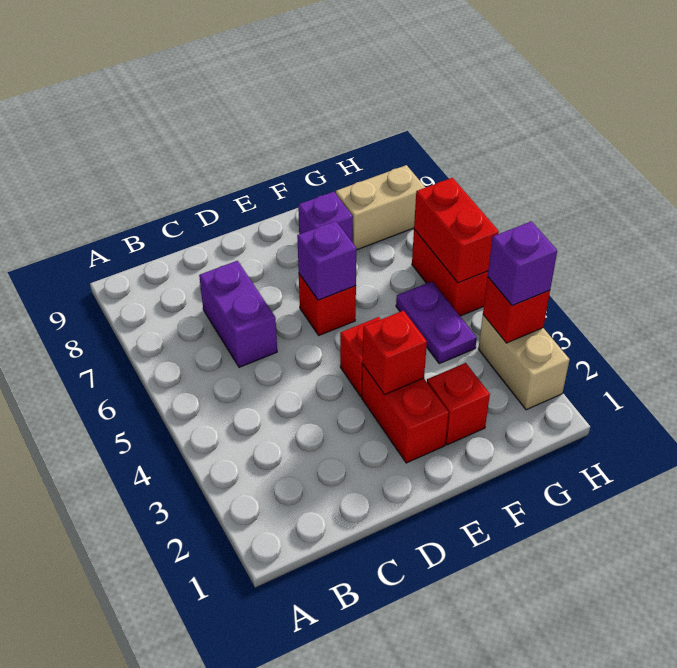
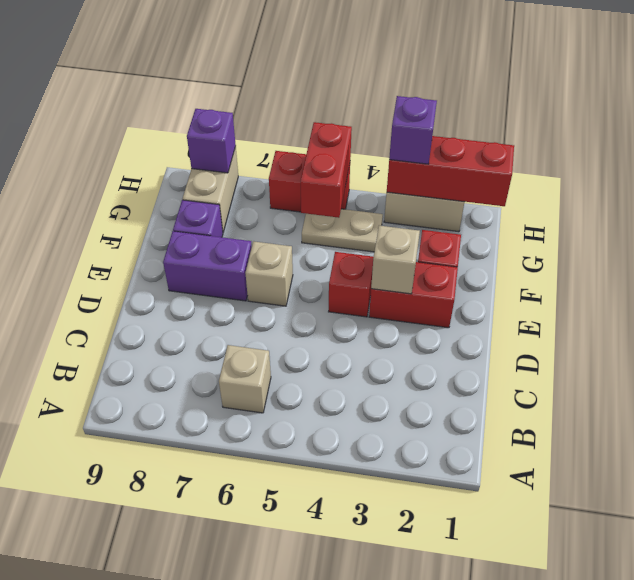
none -> tan 1x1 brick [219,345,271,413]
purple 1x2 brick [199,261,277,367] -> purple 1x2 brick moved to [163,231,252,301]
red 1x1 brick [363,311,427,395] -> tan 1x1 brick [371,226,420,294]
red 1x1 brick [299,274,356,335] -> tan 1x1 brick [245,241,293,306]
purple 1x1 brick [297,221,357,300] -> purple 1x1 brick moved to [187,109,236,173]
purple 1x2 plate [396,281,477,364] -> tan 1x2 plate [302,209,383,252]
red 1x1 brick [483,277,550,343] -> red 1x3 brick [387,136,514,206]
red 1x2 brick [414,178,499,283] -> red 1x2 brick turned to [301,122,352,218]

